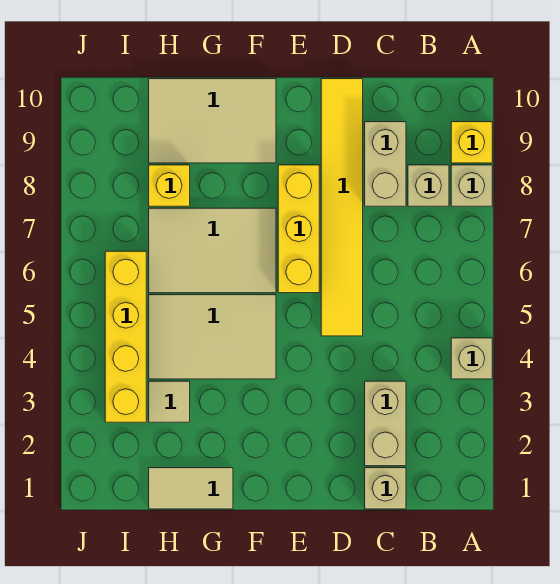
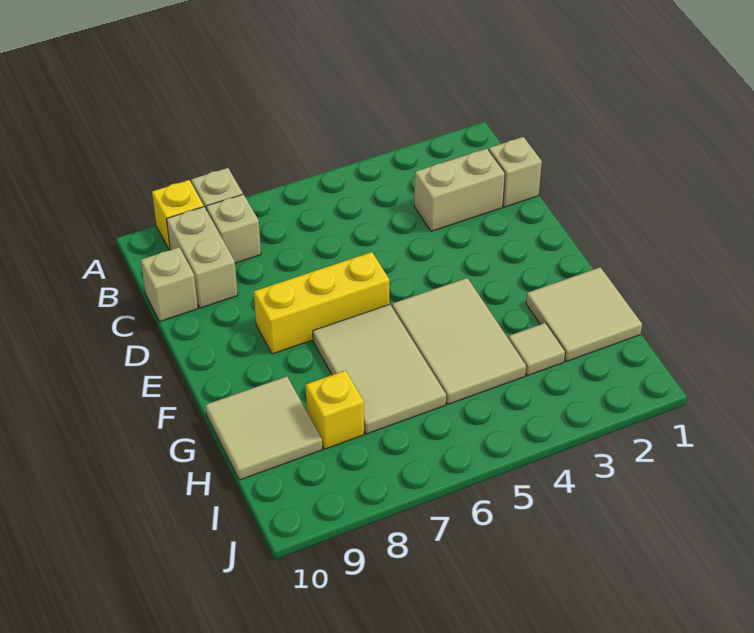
tan 1x1 brick [451,338,492,379] -> tan 1x1 brick moved to [141,247,198,321]
tan 1x2 brick [365,122,406,206] -> tan 1x2 brick turned to [167,207,238,308]
yellow 1x6 tile [321,79,363,336] -> none
tan 2x3 tile [149,79,276,163] -> tan 2x2 tile [206,376,322,480]
tan 1x2 tile [149,468,233,509] -> tan 2x2 tile [526,267,642,362]
yellow 1x4 brick [105,251,146,422] -> none

